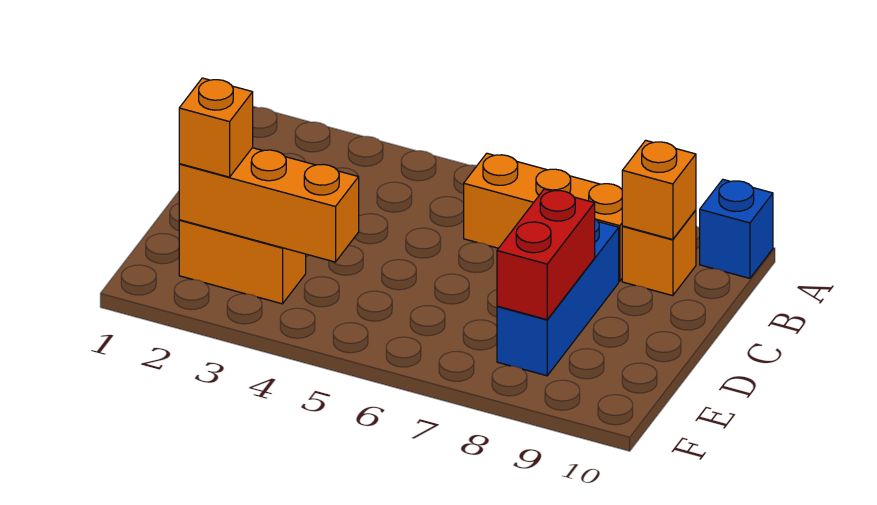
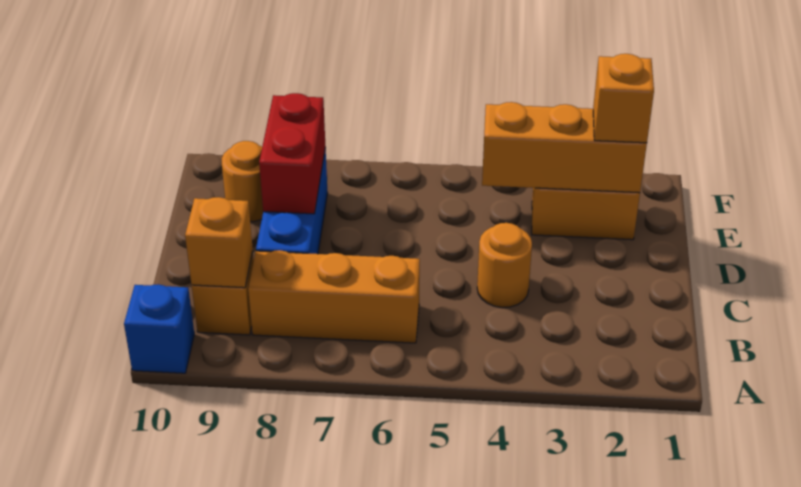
none -> orange 1x1 round brick [477,223,532,308]
none -> orange 1x1 round brick [222,141,263,222]

